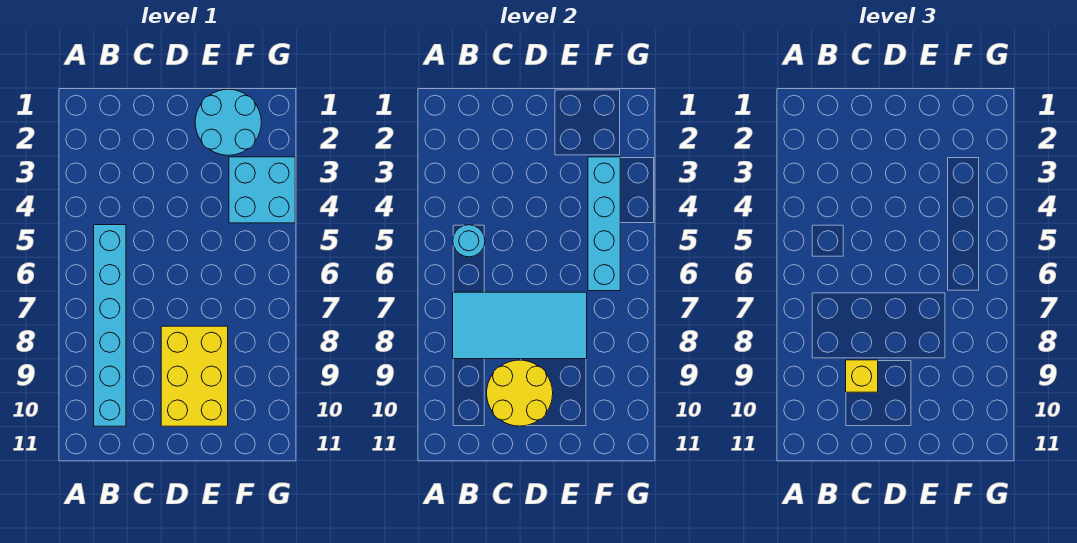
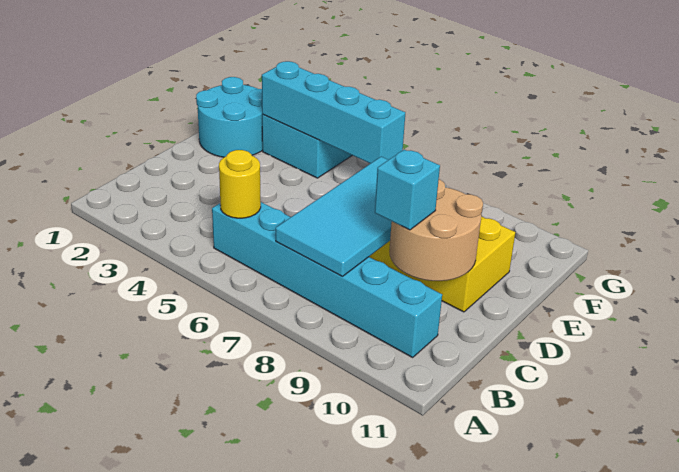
cyan 1x1 round brick [453,225,485,257] -> yellow 1x1 round brick [219,150,261,218]
yellow 2x2 round brick [487,360,553,426] -> tan 2x2 round brick [389,179,483,281]
yellow 1x1 brick [846,360,878,392] -> cyan 1x1 brick [375,150,440,230]

